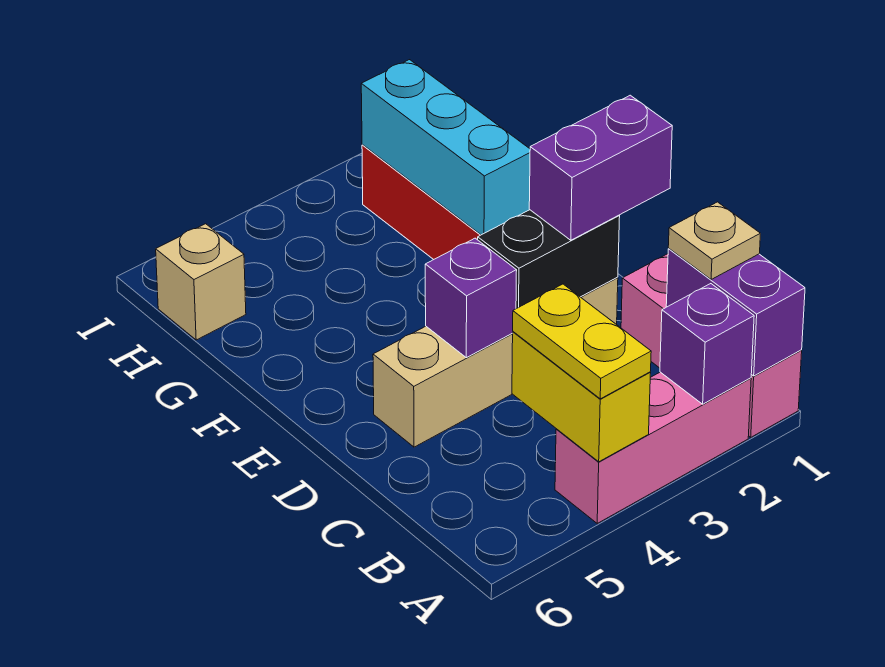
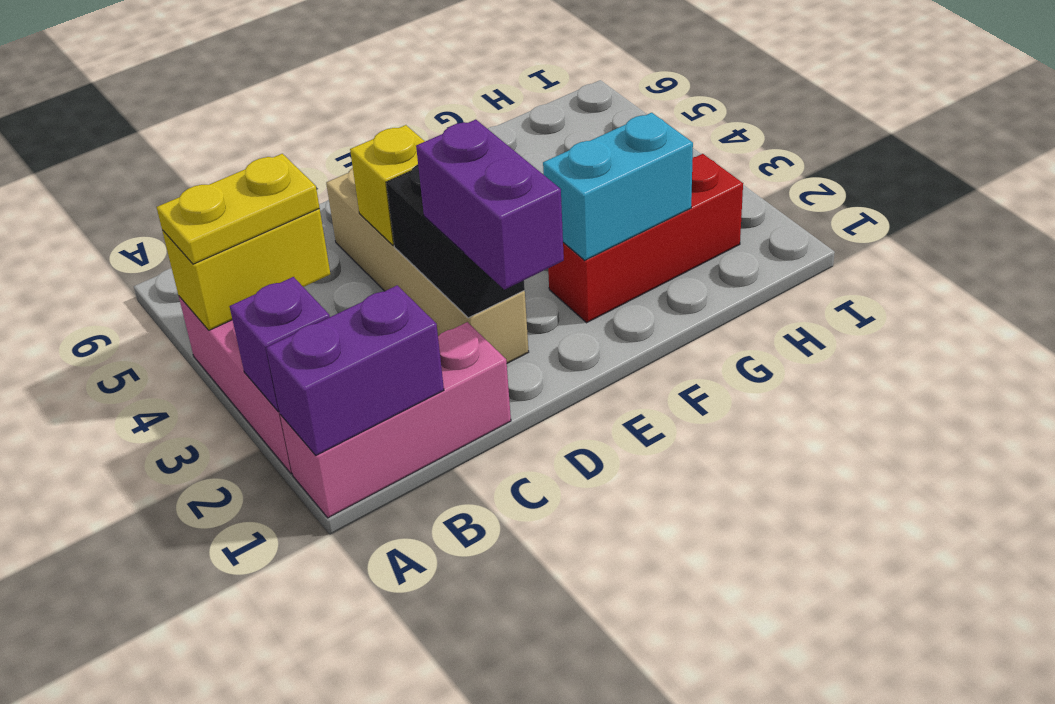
tan 1x1 plate [668,202,760,279] -> none
purple 1x1 brick [425,238,517,358] -> yellow 1x1 brick [350,125,425,245]
cyan 1x3 brick [361,60,530,235] -> cyan 1x2 brick [543,113,693,260]
tan 1x1 brick [156,224,246,340] -> none

